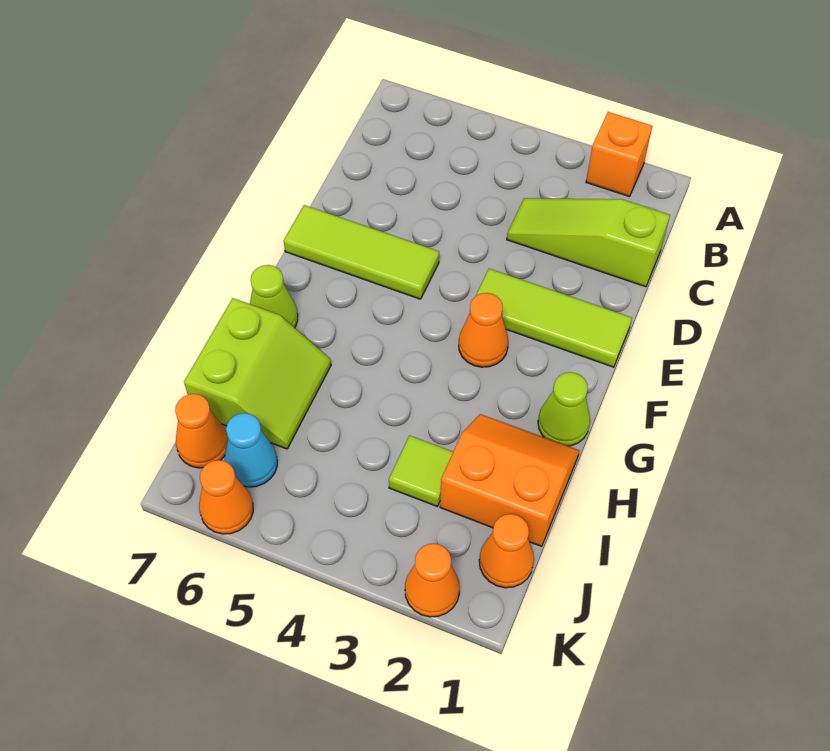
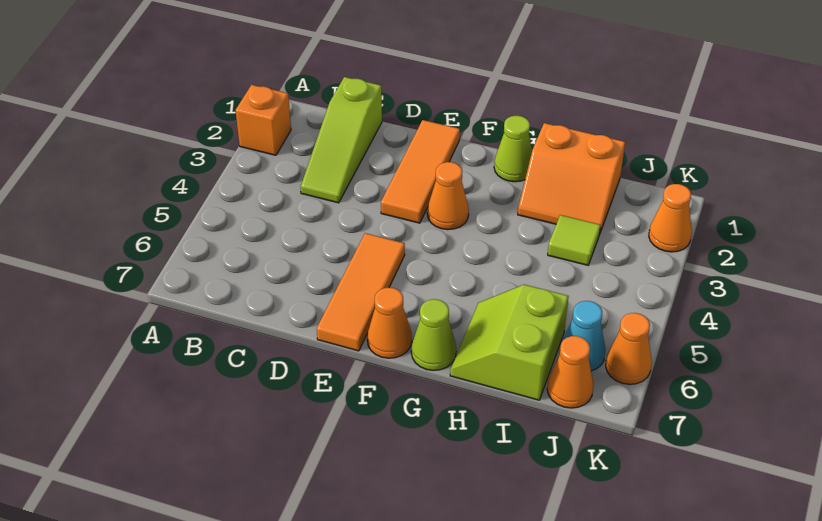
lime 1x3 tile [476,269,632,367] -> orange 1x3 tile [381,120,460,223]
lime 1x3 tile [284,205,439,299] -> orange 1x3 tile [317,233,405,351]
orange 2x2 slope [440,414,579,546] -> orange 2x2 slope turned to [518,123,625,235]
lime 2x2 slope [184,298,331,449] -> lime 2x2 slope turned to [450,285,569,400]
orange 1x1 cone [479,514,534,588] -> orange 1x1 cone moved to [367,288,412,358]

